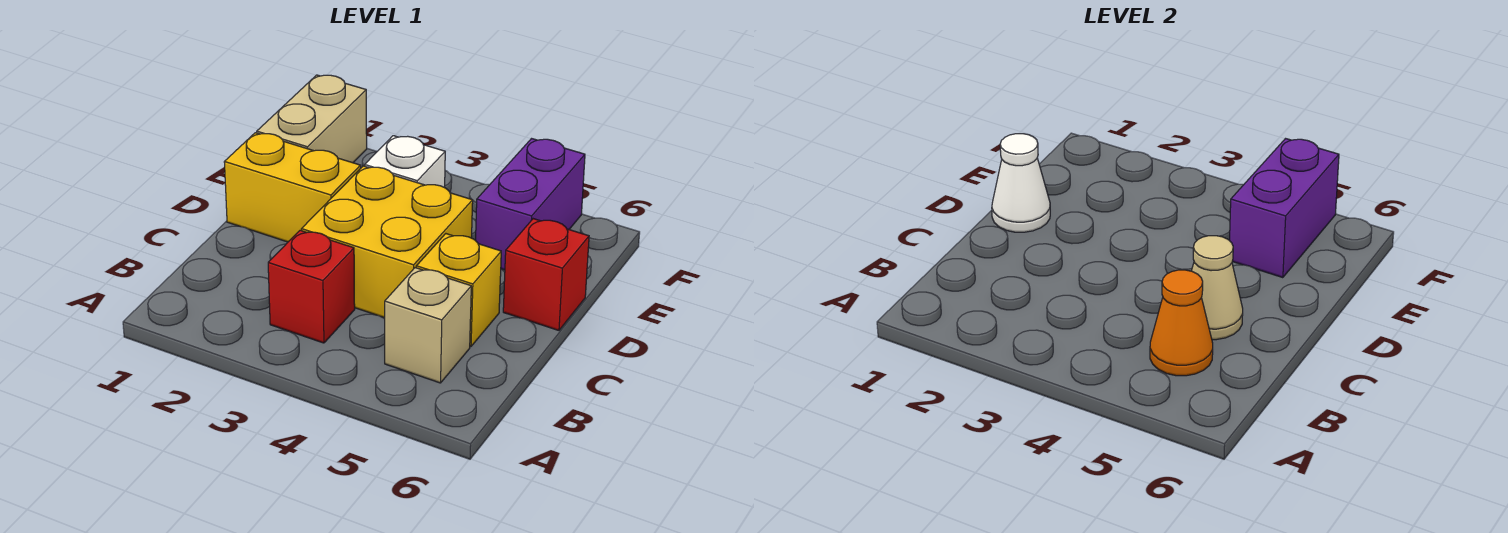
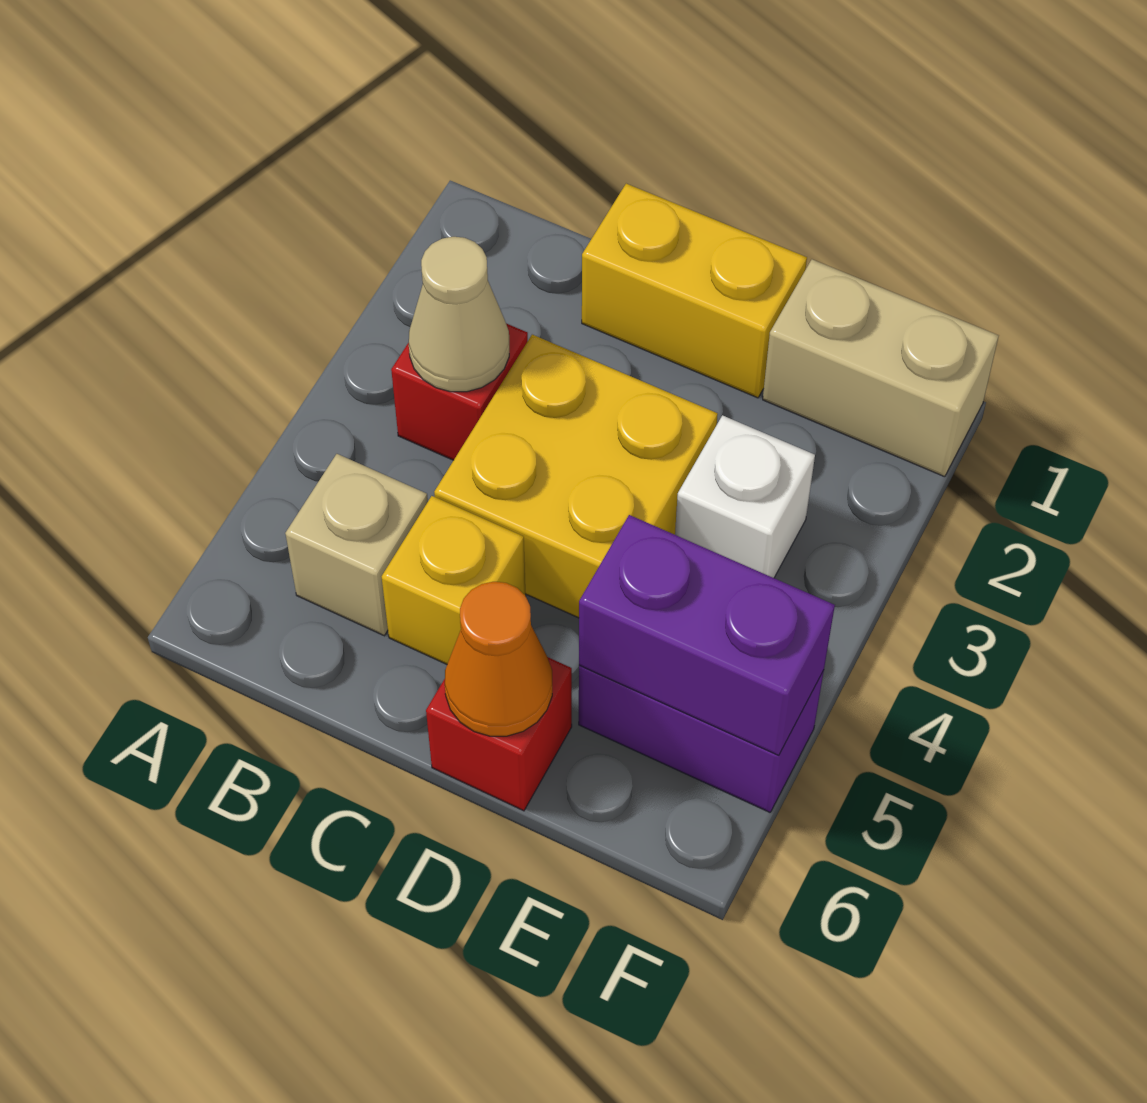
orange 1x1 cone [1150,270,1213,376] -> orange 1x1 cone moved to [445,582,552,736]
tan 1x1 cone [1192,236,1243,340] -> tan 1x1 cone moved to [409,237,509,392]
yellow 1x2 brick [224,133,361,242] -> yellow 1x2 brick turned to [582,184,807,398]
white 1x1 cone [992,134,1050,232] -> none

